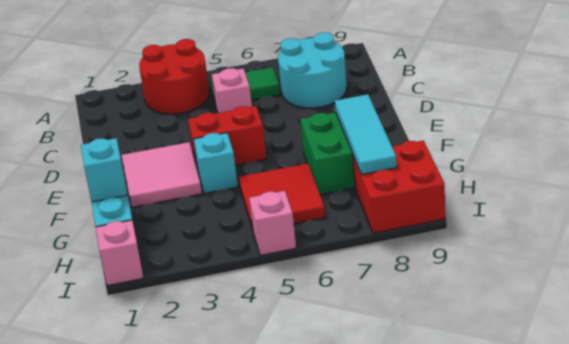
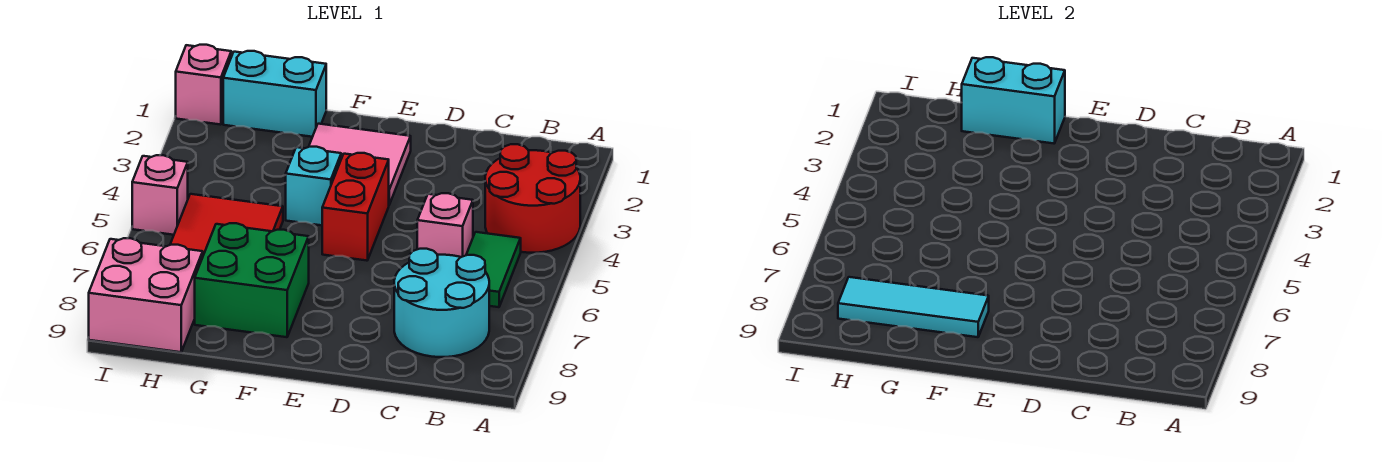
cyan 1x1 brick [81,138,128,202] -> cyan 1x2 brick [962,57,1065,143]
red 2x2 brick [353,140,445,233] -> pink 2x2 brick [89,238,203,352]

